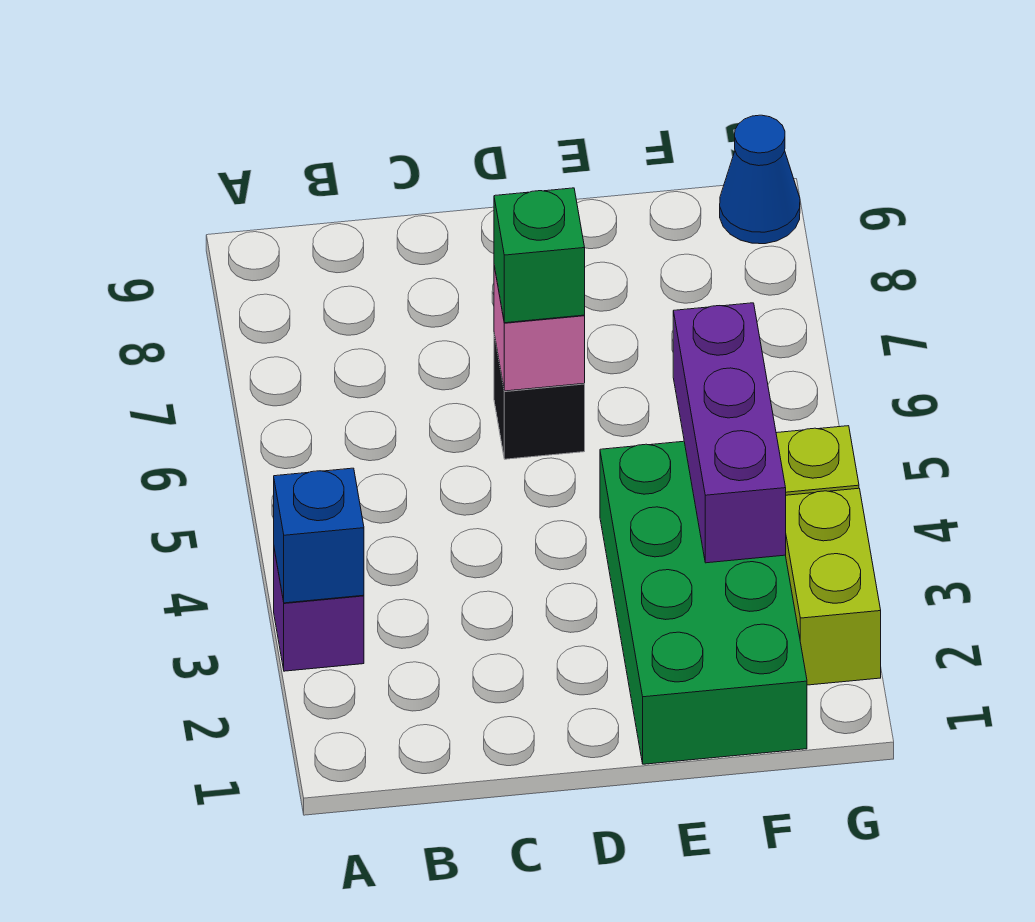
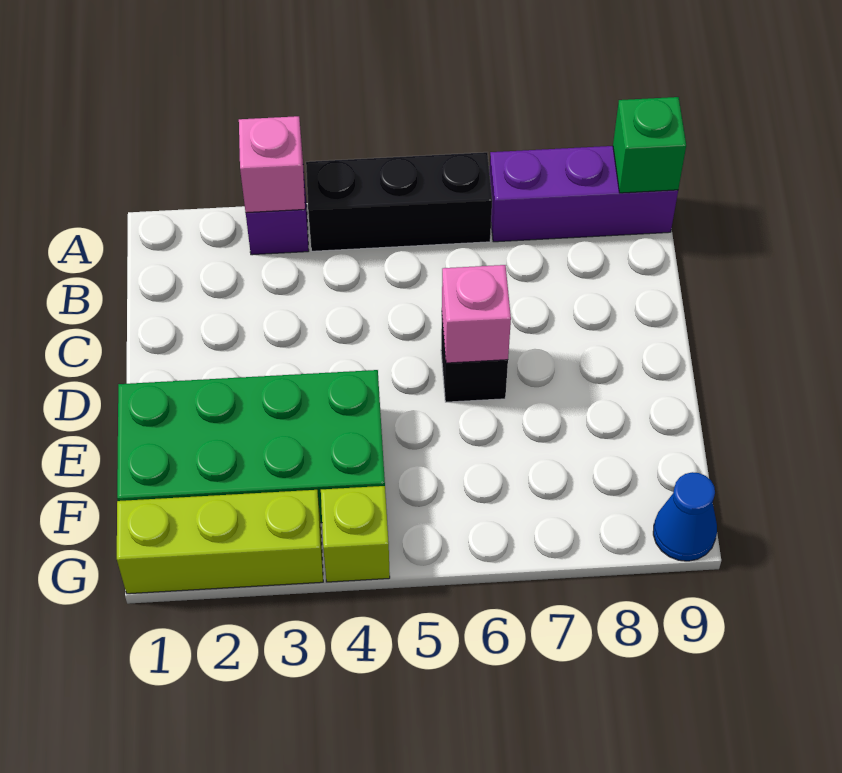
blue 1x1 brick [274,468,364,603] -> pink 1x1 brick [239,116,305,213]
none -> black 1x3 brick [306,152,492,251]
green 1x1 brick [494,188,585,323] -> green 1x1 brick moved to [613,97,686,193]
purple 1x3 brick [673,303,786,563] -> purple 1x3 brick moved to [490,146,678,242]
lime 1x2 brick [785,488,881,685] -> lime 1x3 brick [117,490,323,594]

